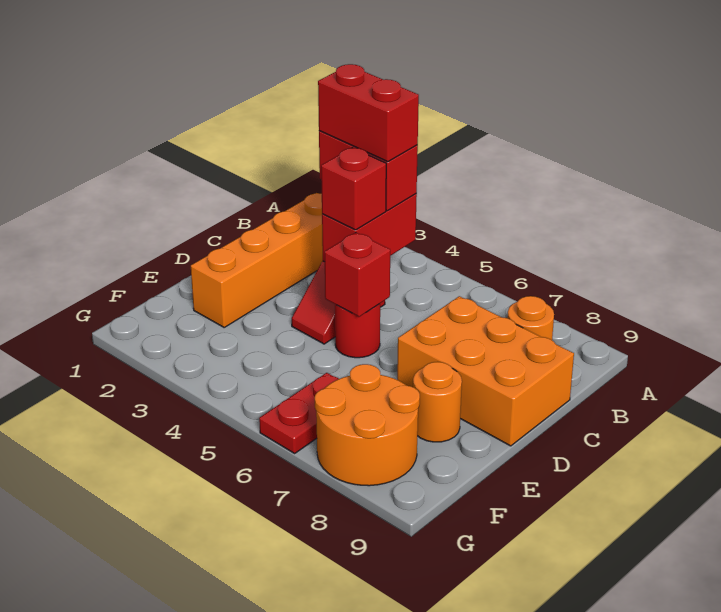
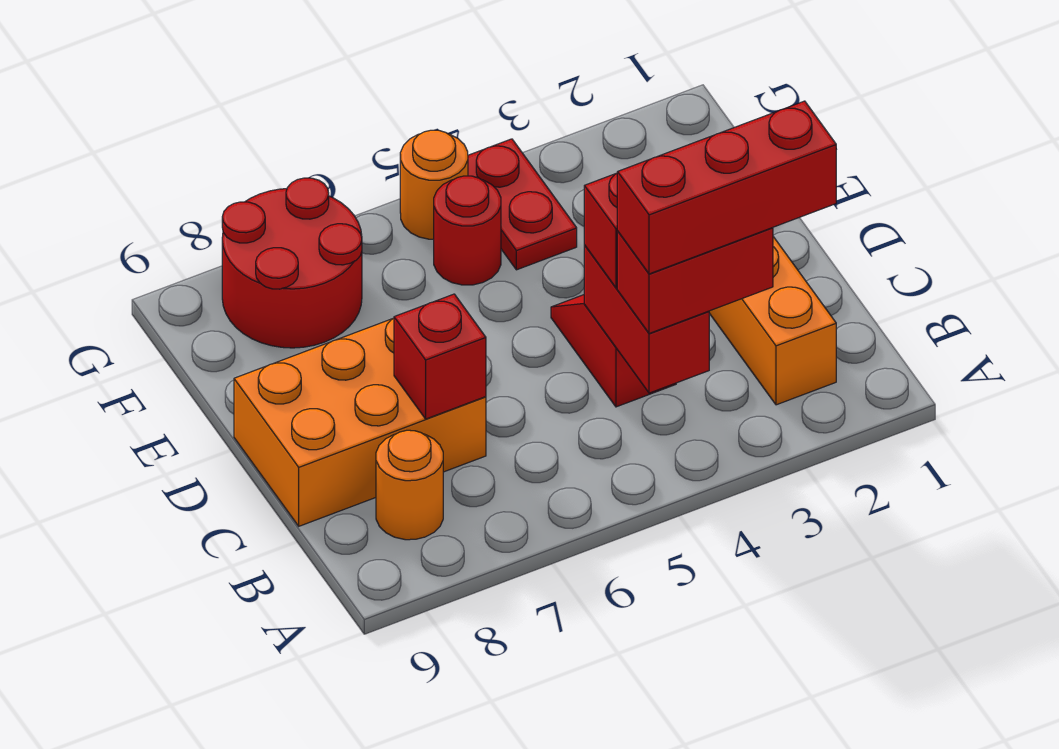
red 1x2 brick [318,64,419,162] -> red 1x3 brick [617,101,836,274]
red 1x1 round brick [335,304,380,358] -> red 1x1 round brick moved to [434,176,501,285]
red 1x1 brick [325,233,390,317] -> red 1x1 brick moved to [394,294,486,419]
orange 1x1 round brick [413,362,462,442] -> orange 1x1 round brick moved to [400,130,468,239]
red 1x2 plate [259,373,339,453] -> red 1x2 plate moved to [468,139,577,270]
orange 2x2 round brick [315,364,420,486] -> red 2x2 round brick [222,178,362,348]

